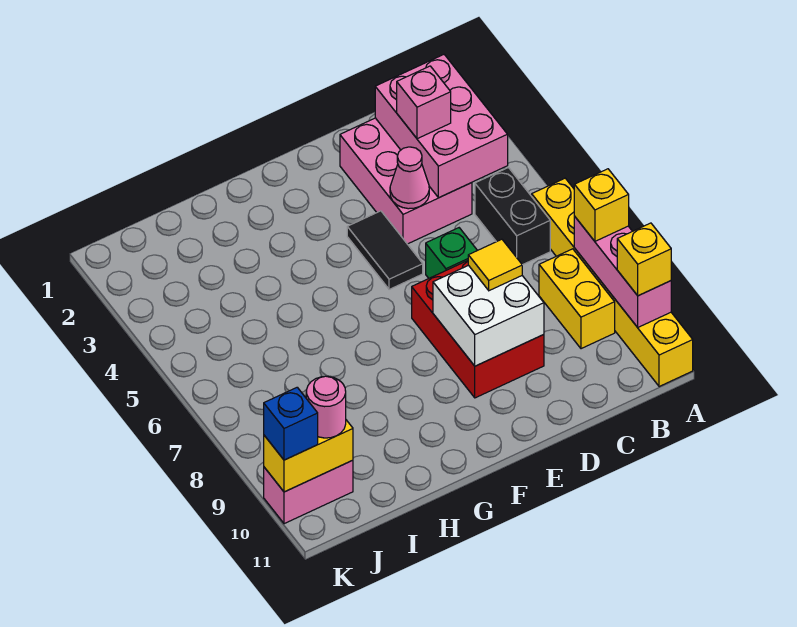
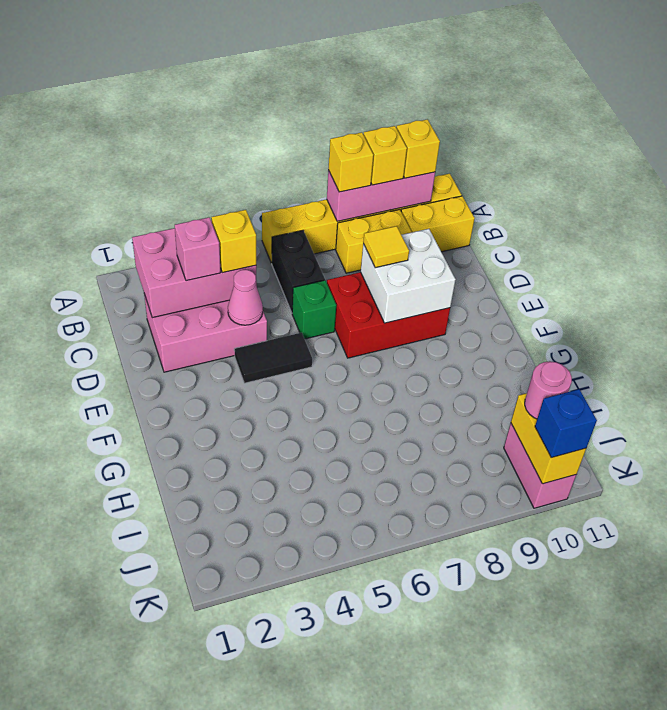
none -> yellow 1x1 brick [363,126,407,185]
black 1x2 brick [475,168,550,265] -> black 1x2 brick turned to [272,230,325,312]
none -> yellow 1x2 brick [401,196,475,252]
none -> yellow 1x1 brick [211,210,256,273]

